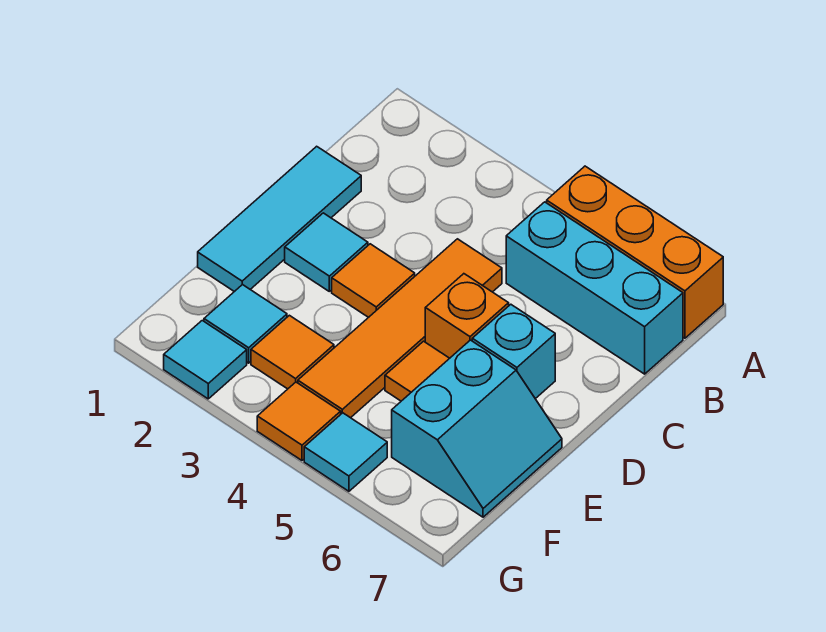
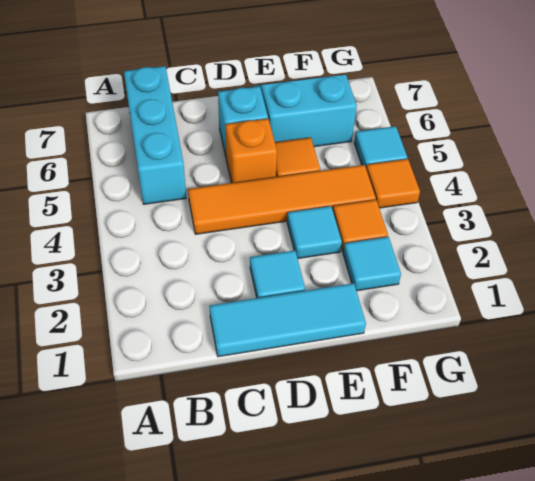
orange 1x3 brick [547,166,723,338] -> none
orange 1x1 tile [332,244,415,317] -> none
cyan 1x1 tile [164,321,247,399] -> cyan 1x1 tile moved to [287,206,342,259]

